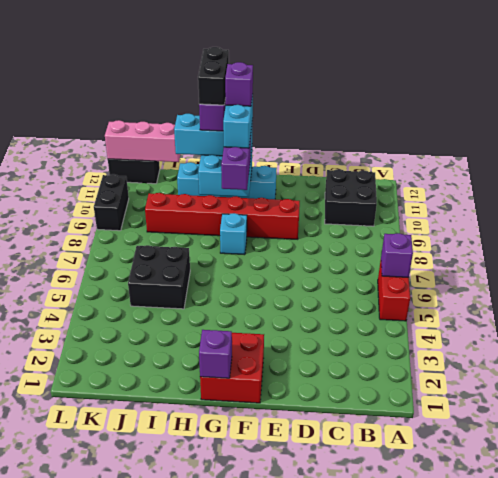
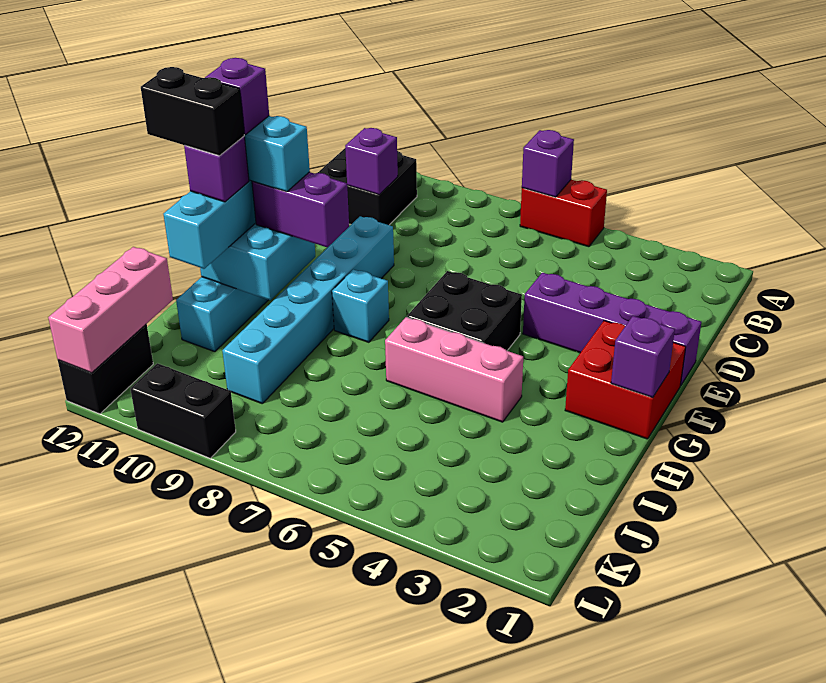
none -> purple 1x1 brick [345,128,398,195]
none -> purple 1x4 brick [523,273,701,386]
red 1x6 brick [145,193,300,239] -> cyan 1x6 brick [222,216,394,403]
none -> pink 1x3 brick [385,317,523,422]
black 2x2 brick [128,245,190,309] -> black 2x2 brick moved to [407,271,522,351]

